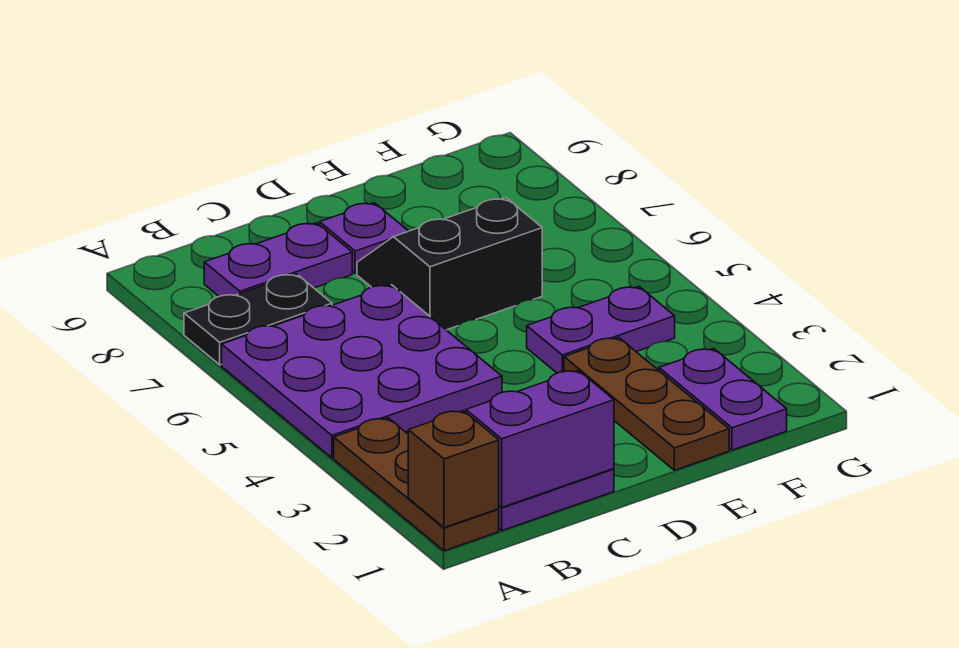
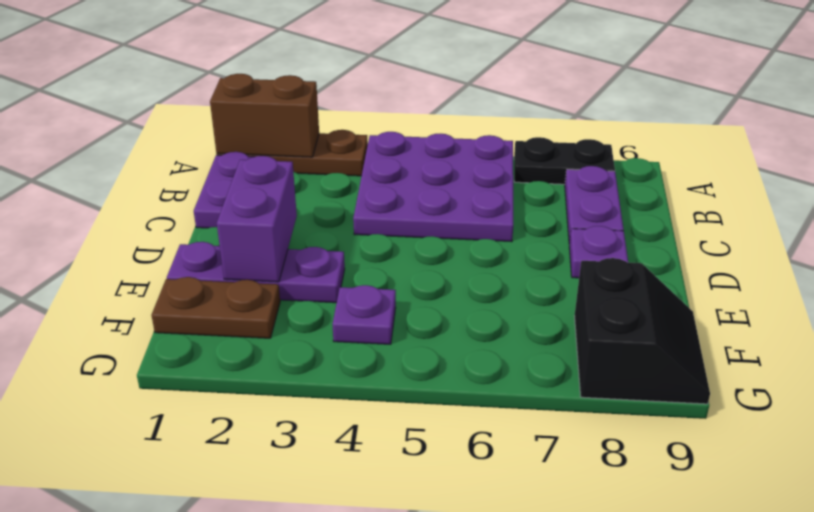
brown 1x1 brick [408,411,499,528] -> brown 1x2 brick [210,74,319,157]
black 1x2 plate [184,274,332,365] -> black 1x2 plate turned to [514,137,615,184]
purple 1x2 brick [466,370,614,507] -> purple 1x2 brick moved to [217,156,297,282]
black 2x2 slope [357,198,542,330] -> black 2x2 slope moved to [575,258,710,404]
brown 1x3 plate [564,338,729,470] -> purple 1x3 plate [167,242,345,303]
purple 1x2 plate [527,287,675,373] -> purple 1x1 plate [332,285,396,344]
purple 1x2 plate [659,348,787,450] -> brown 1x2 plate [151,277,280,338]

